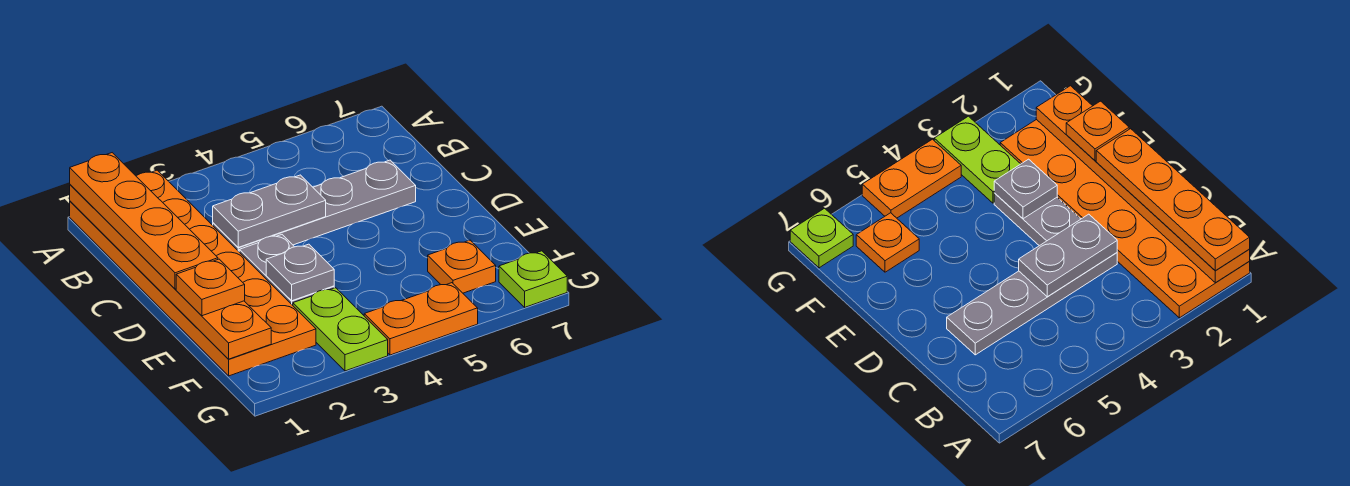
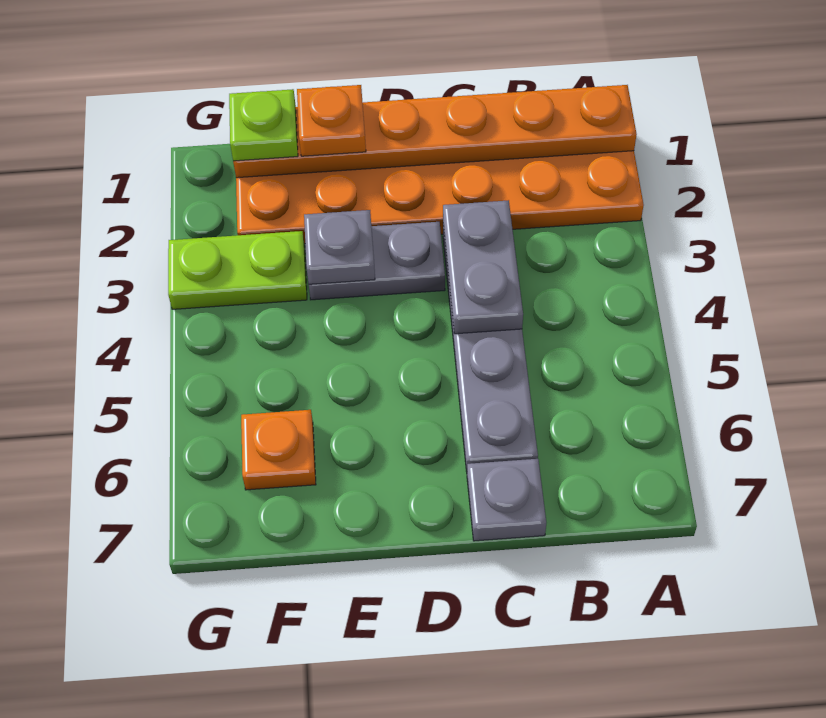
orange 1x4 plate [70,153,218,289] -> none
none -> grey 1x1 plate [467,459,546,541]
orange 1x2 plate [364,283,478,355] -> none
lime 1x1 plate [499,251,567,307] -> lime 1x1 plate moved to [229,89,298,161]

